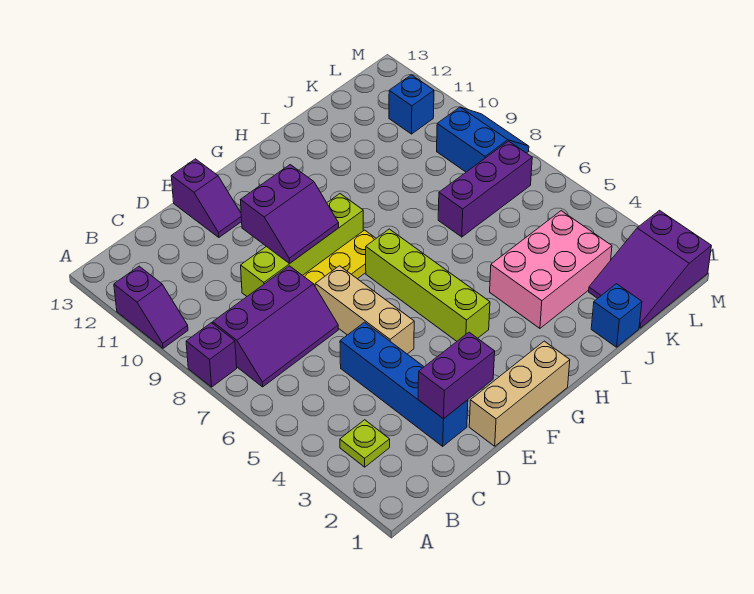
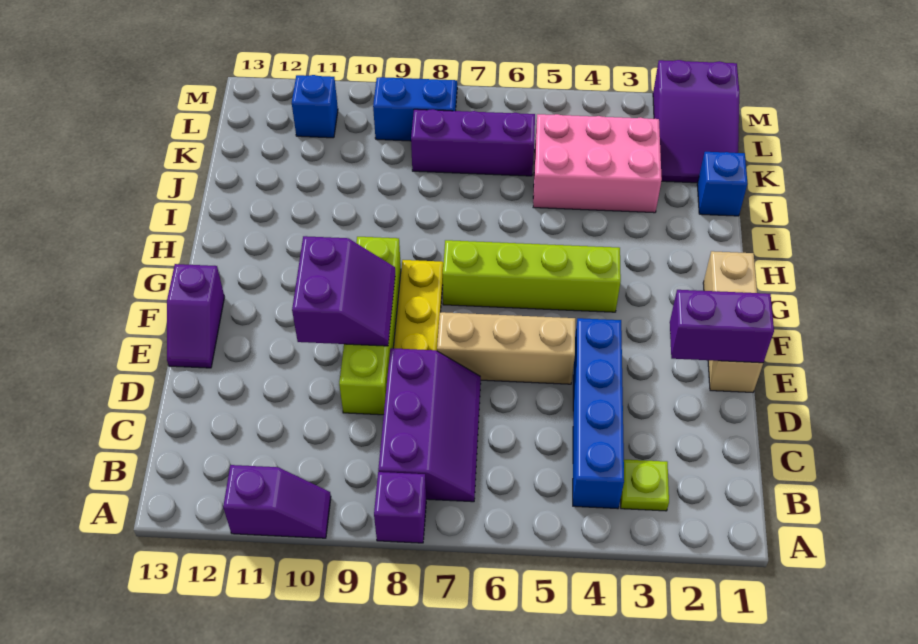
blue 1x4 brick [340,322,468,446] -> blue 1x4 brick turned to [573,318,624,509]
purple 1x2 brick [418,332,495,419] -> purple 1x2 brick turned to [670,290,774,363]
purple 1x2 slope [171,159,242,238] -> purple 1x2 slope turned to [167,264,224,368]
pink 2x3 brick [490,211,612,328] -> pink 2x3 brick turned to [533,114,662,213]
purple 1x3 brick [438,141,532,237] -> purple 1x3 brick turned to [411,109,535,176]

